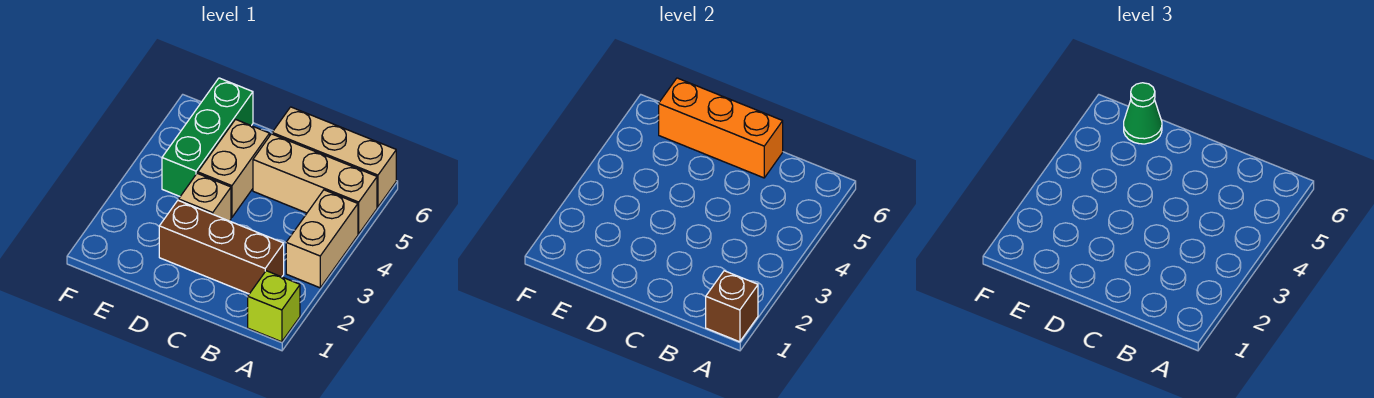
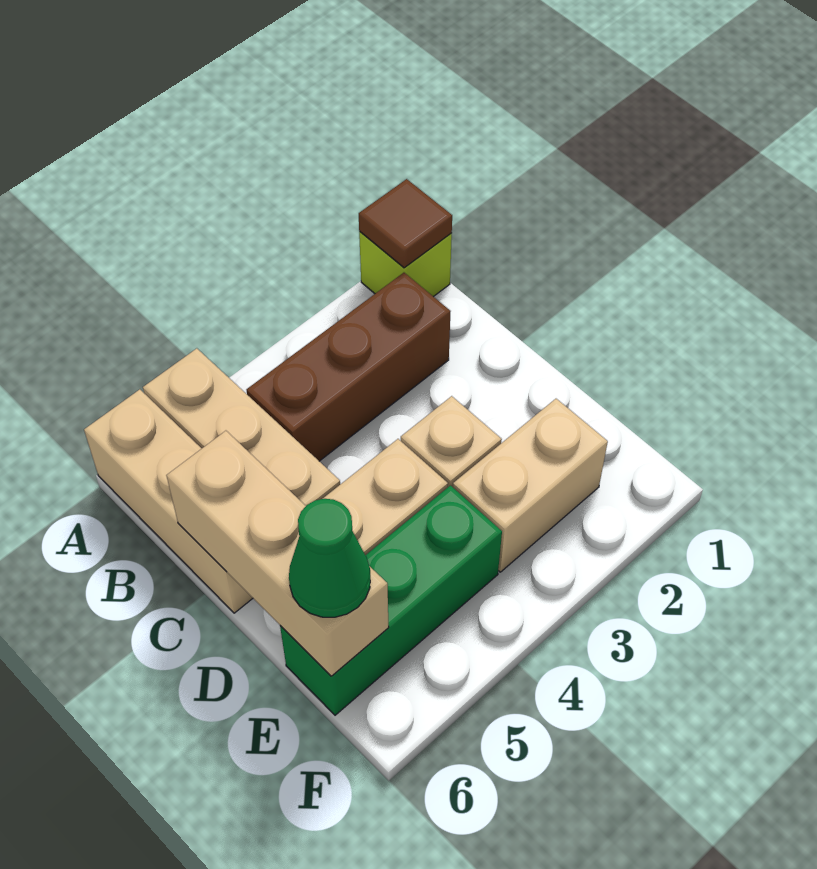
brown 1x1 brick [706,271,758,342] -> brown 1x1 tile [359,179,452,268]
tan 1x2 brick [286,190,358,288] -> tan 1x2 brick moved to [453,399,608,572]
brown 1x3 brick [159,200,284,294] -> brown 1x3 brick turned to [246,273,451,461]
orange 1x3 brick [659,78,783,178] -> tan 1x3 brick [166,431,389,676]

